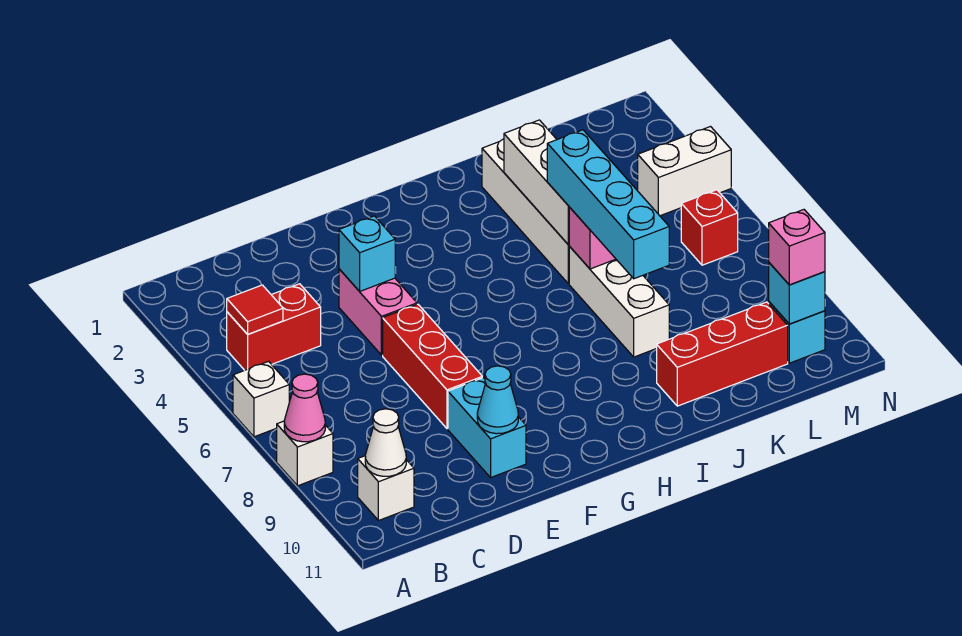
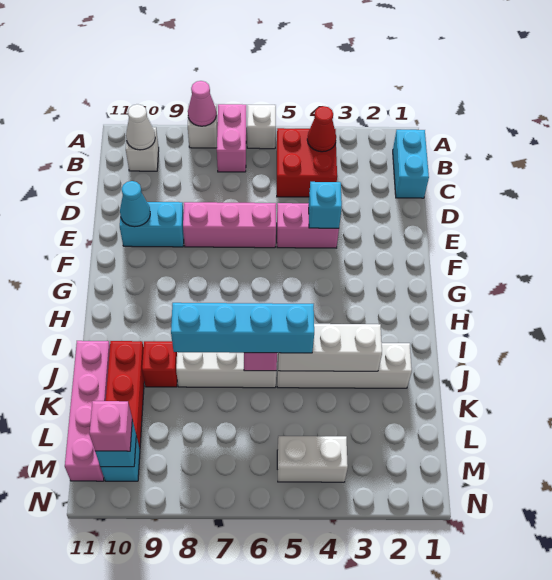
none -> pink 1x2 brick [217,104,246,172]
none -> cyan 1x2 brick [393,130,429,198]
red 1x2 brick [227,284,321,370] -> red 2x2 brick [277,128,337,197]
red 1x1 tile [227,285,283,334] -> red 1x1 cone [307,106,336,152]
red 1x3 brick [383,304,482,429] -> pink 1x3 brick [183,202,276,248]
none -> pink 1x4 brick [65,341,110,481]
white 1x2 brick [638,127,731,216] -> white 1x2 brick turned to [277,436,348,482]
red 1x1 brick [681,190,738,265] -> red 1x1 brick moved to [142,341,177,387]

